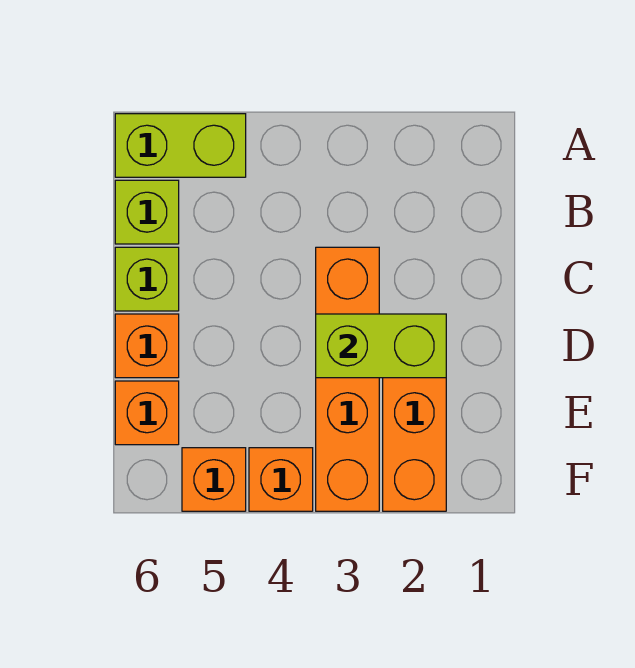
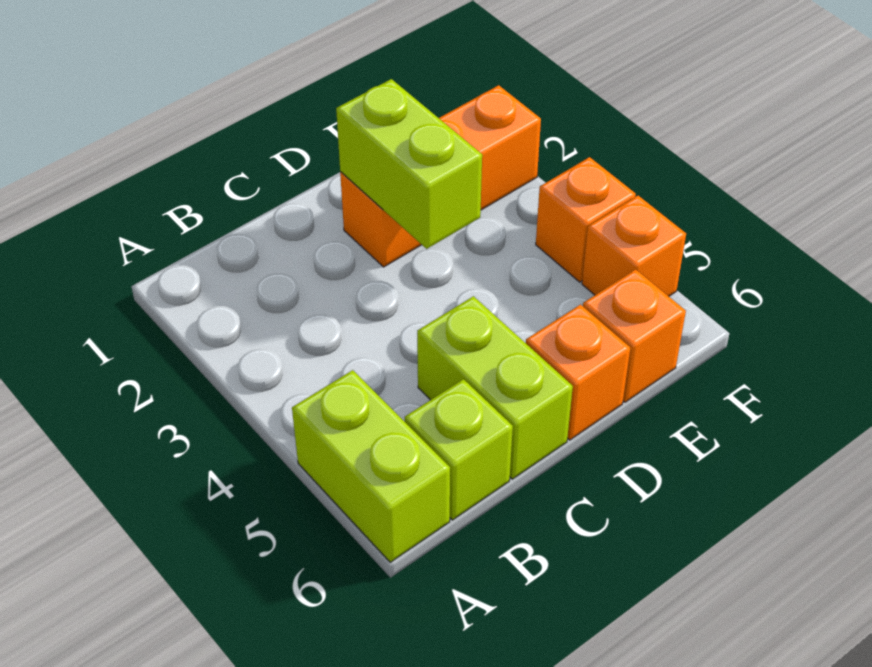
orange 1x4 brick [316,247,379,511] -> none
lime 1x1 brick [115,247,179,311] -> lime 1x2 brick [417,296,573,479]

